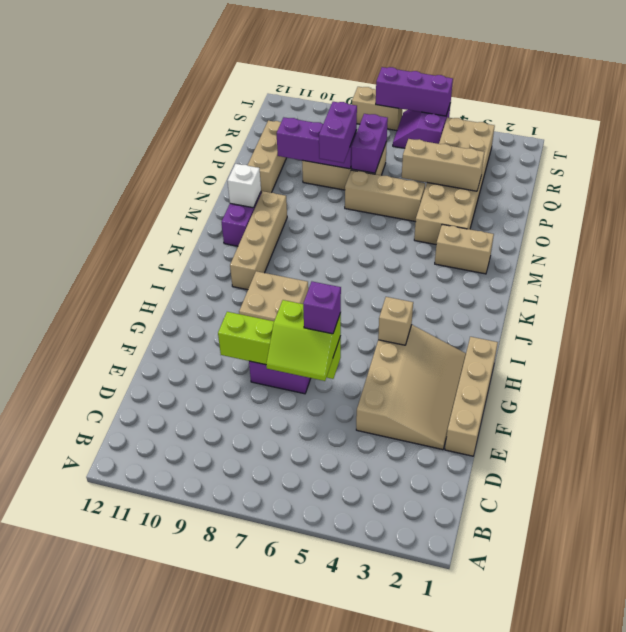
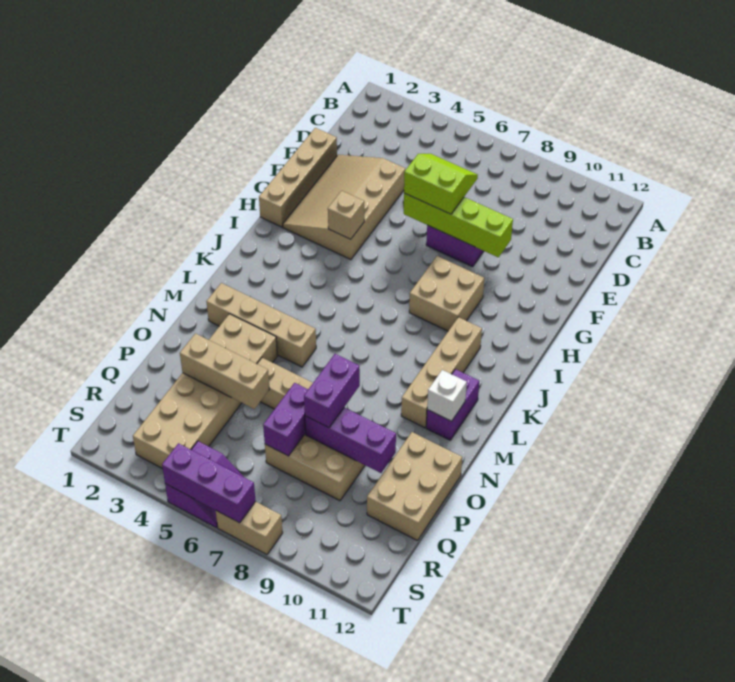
purple 1x1 brick [303,282,341,334] -> none
tan 1x2 brick [435,224,494,274] -> tan 1x4 brick [206,283,316,367]
tan 1x3 brick [248,121,287,193] -> tan 2x3 brick [367,432,462,541]

